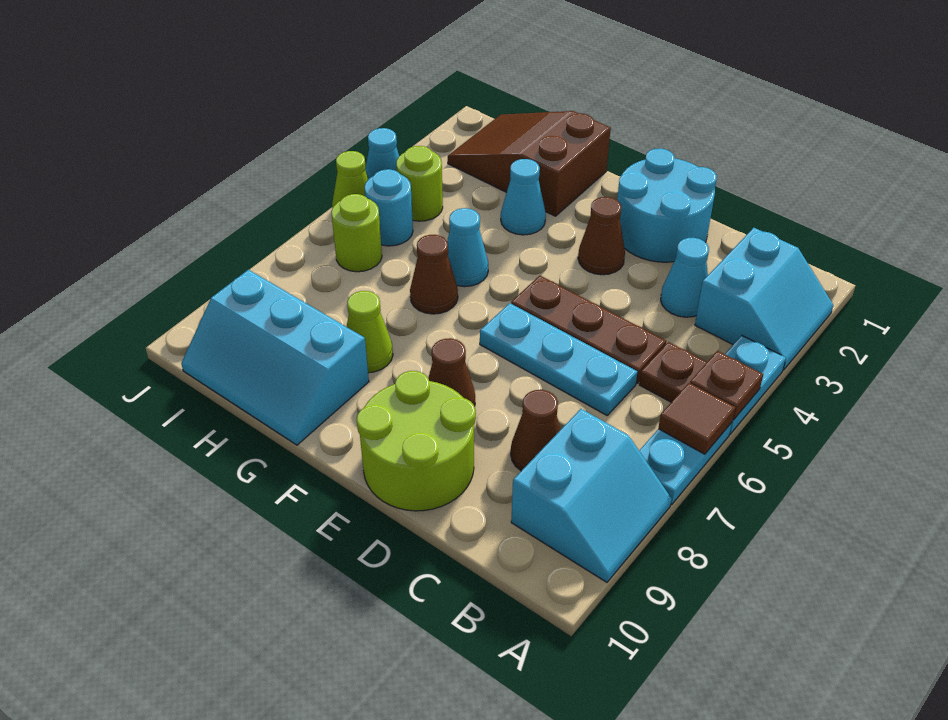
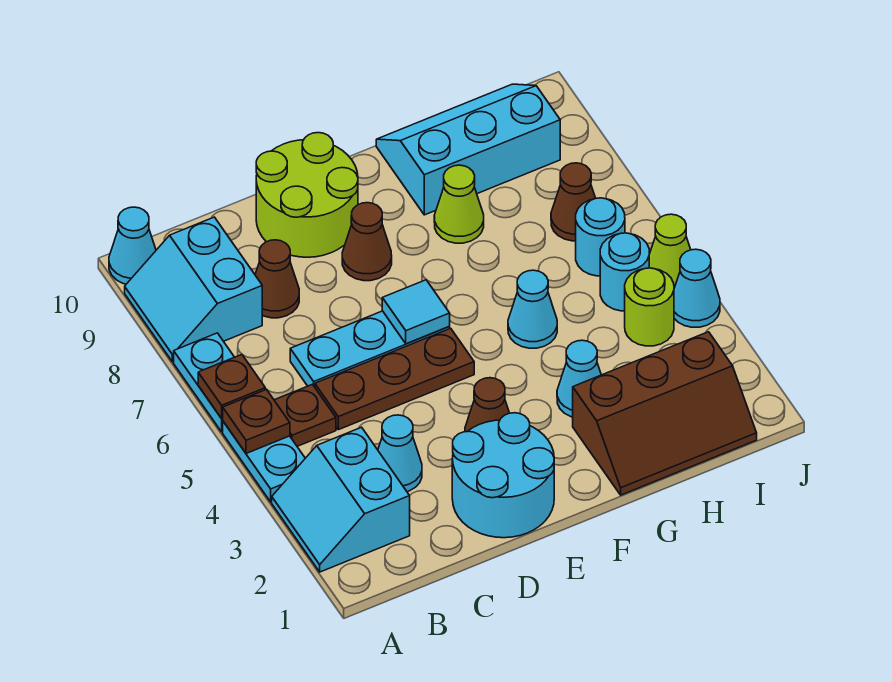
brown 1x1 tile [658,383,735,454] -> brown 1x1 plate [198,355,265,418]
none -> cyan 1x1 cone [109,207,156,284]
none -> cyan 1x1 tile [382,280,450,344]
brown 2x3 slope [448,111,611,216] -> brown 2x3 slope turned to [573,332,757,495]
brown 1x1 cone [410,235,458,314] -> brown 1x1 cone moved to [551,163,596,241]
lime 1x1 round brick [331,194,382,272] -> cyan 1x1 round brick [576,198,625,276]

